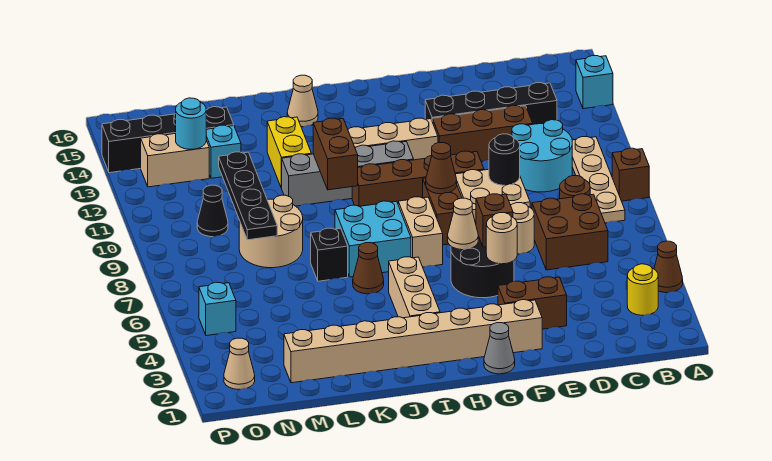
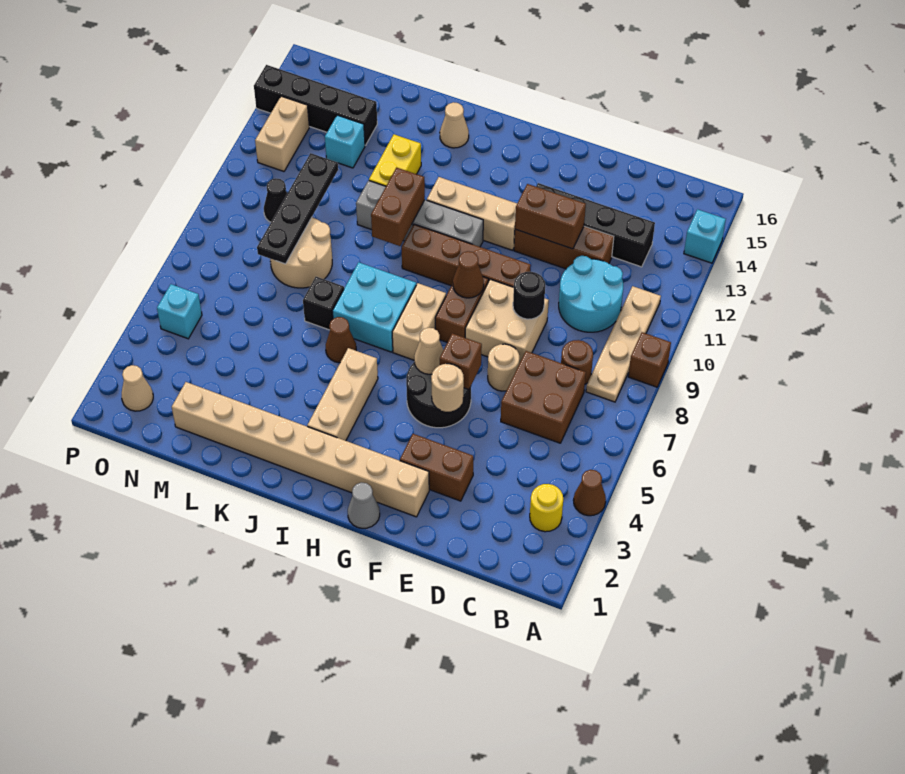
none -> brown 1x2 brick [515,184,586,249]
tan 1x2 brick [141,134,209,187] -> tan 1x2 brick turned to [255,96,309,171]
cyan 1x1 round brick [176,98,206,149] -> none

